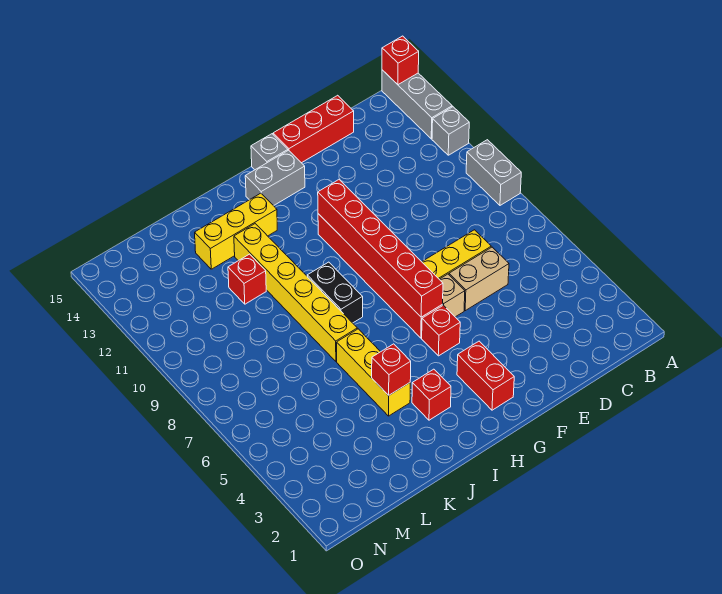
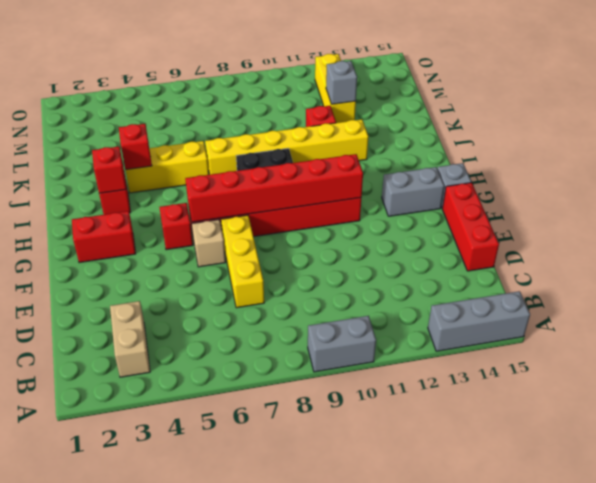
grey 1x1 brick [432,107,469,155] -> grey 1x1 brick moved to [326,61,357,104]
red 1x1 brick [382,36,419,85] -> red 1x1 brick moved to [92,147,126,193]
tan 1x2 brick [449,247,509,311] -> tan 1x2 brick moved to [110,301,150,377]
grey 1x2 brick [245,150,305,206] -> grey 1x2 brick turned to [382,167,444,216]
yellow 1x3 brick [195,193,277,269] -> yellow 1x3 brick moved to [315,54,356,123]

